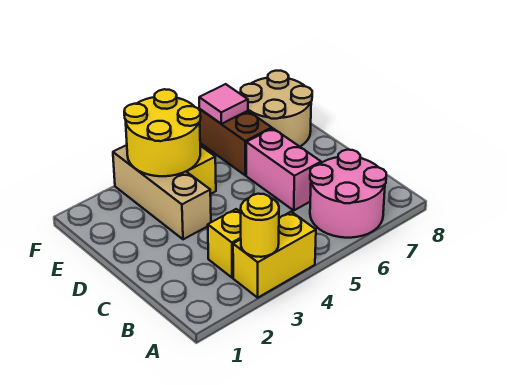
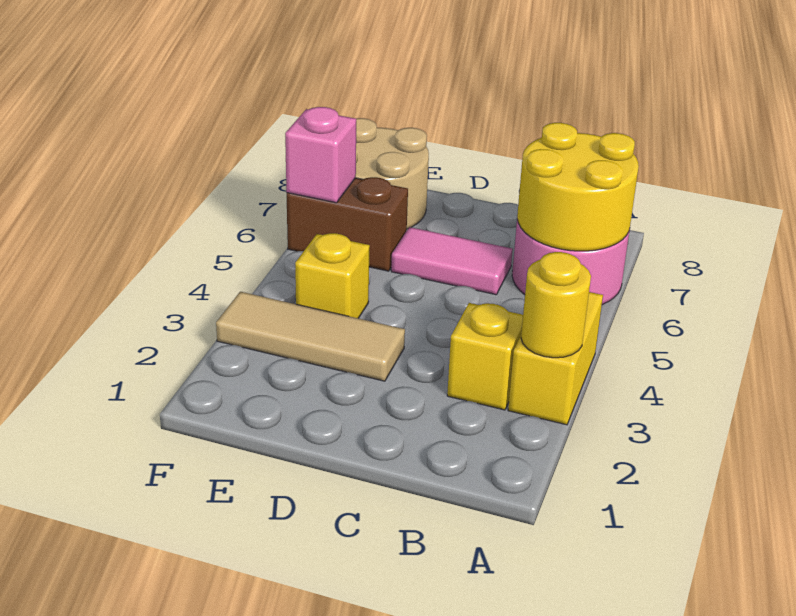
pink 1x2 brick [246,128,321,210] -> pink 1x2 tile [391,227,513,295]
tan 1x3 brick [113,145,211,239] -> tan 1x3 tile [216,292,405,381]
yellow 2x2 round brick [124,89,201,176] -> yellow 2x2 round brick moved to [517,123,639,251]
pink 1x1 tile [199,84,248,124] -> pink 1x1 brick [285,107,356,203]

